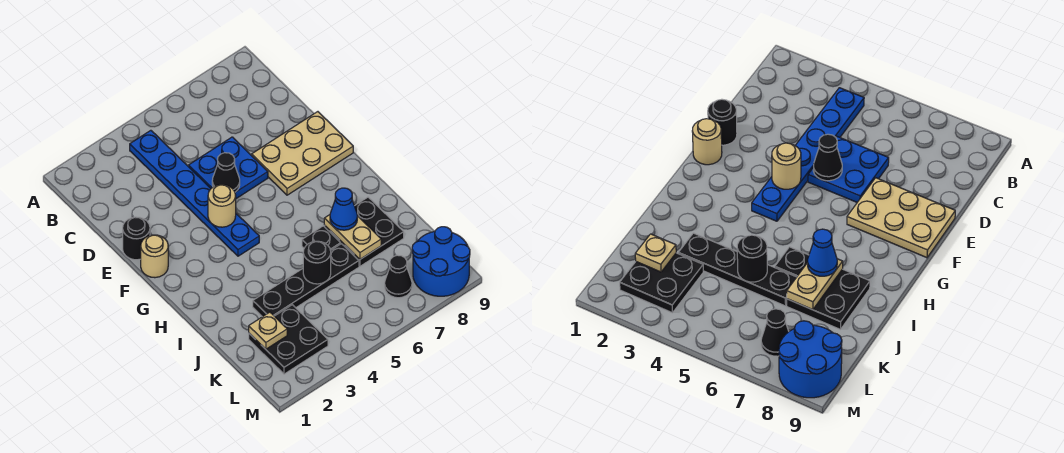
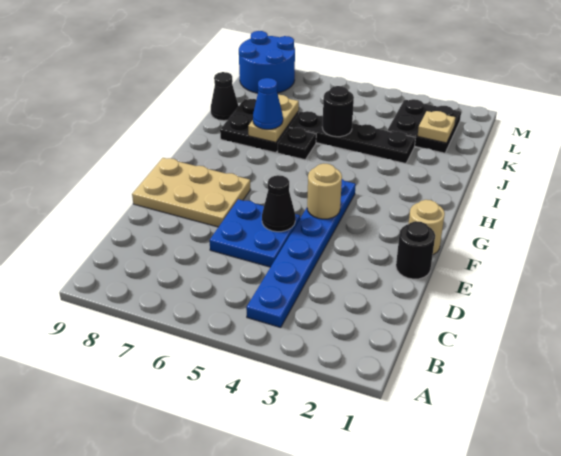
black 1x1 cone [385,255,412,298] -> black 1x1 cone moved to [211,72,238,121]

